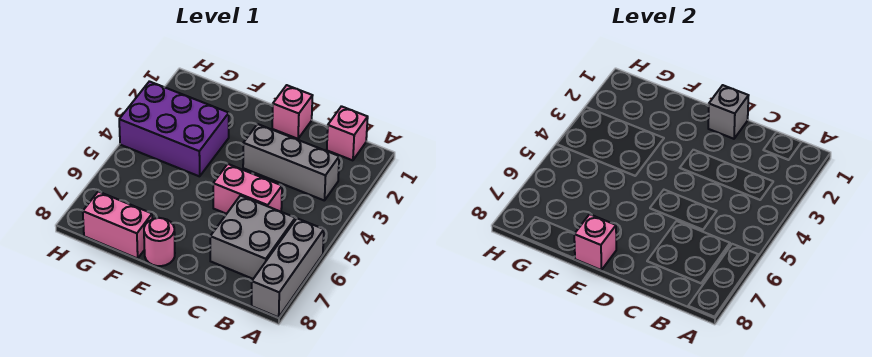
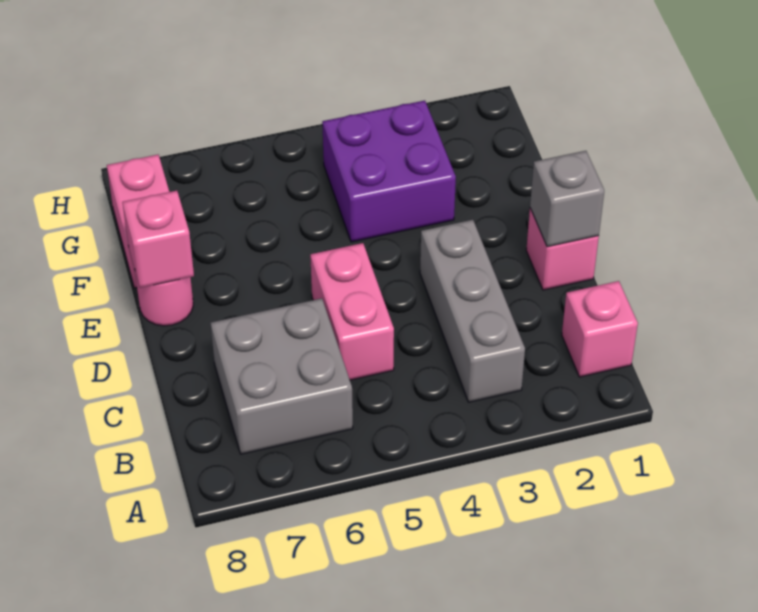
grey 1x3 brick [252,218,324,317] -> none
purple 2x3 brick [119,81,229,176] -> purple 2x2 brick [322,101,456,242]

